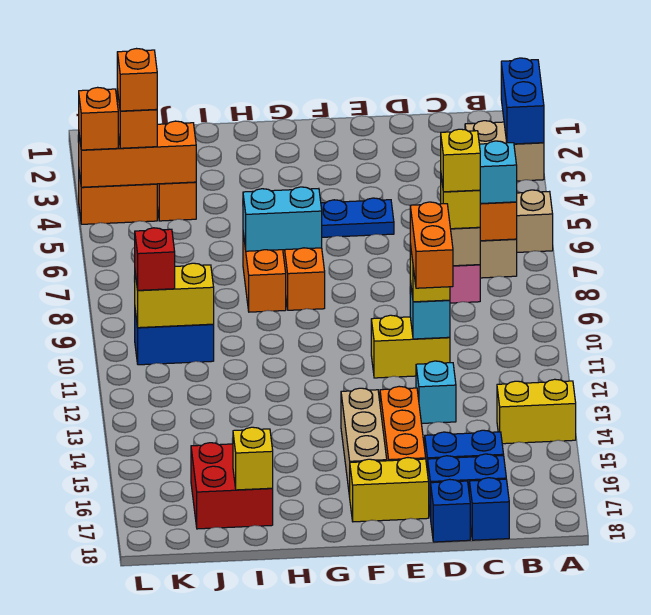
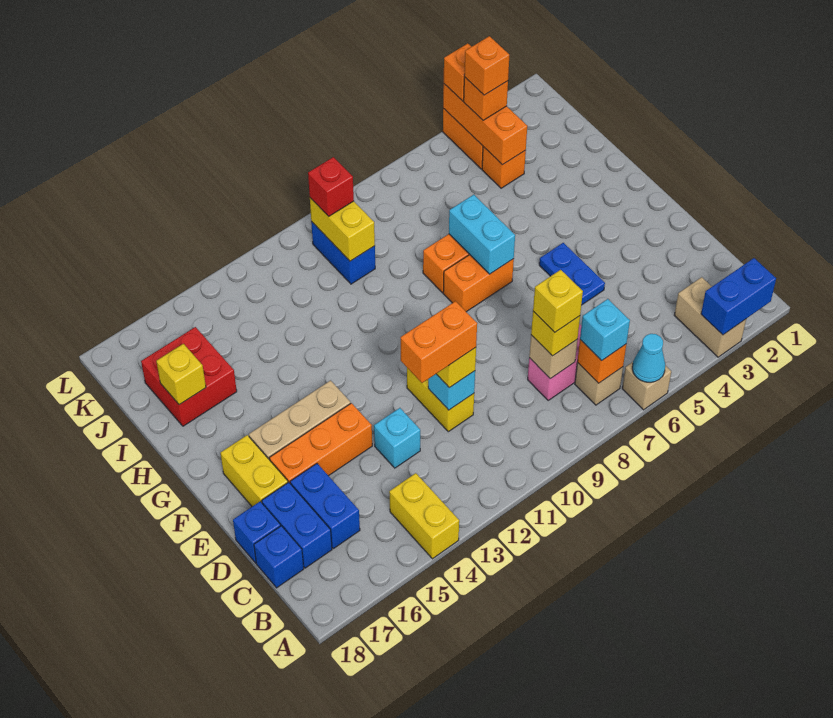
none -> cyan 1x1 cone [632,334,665,382]

